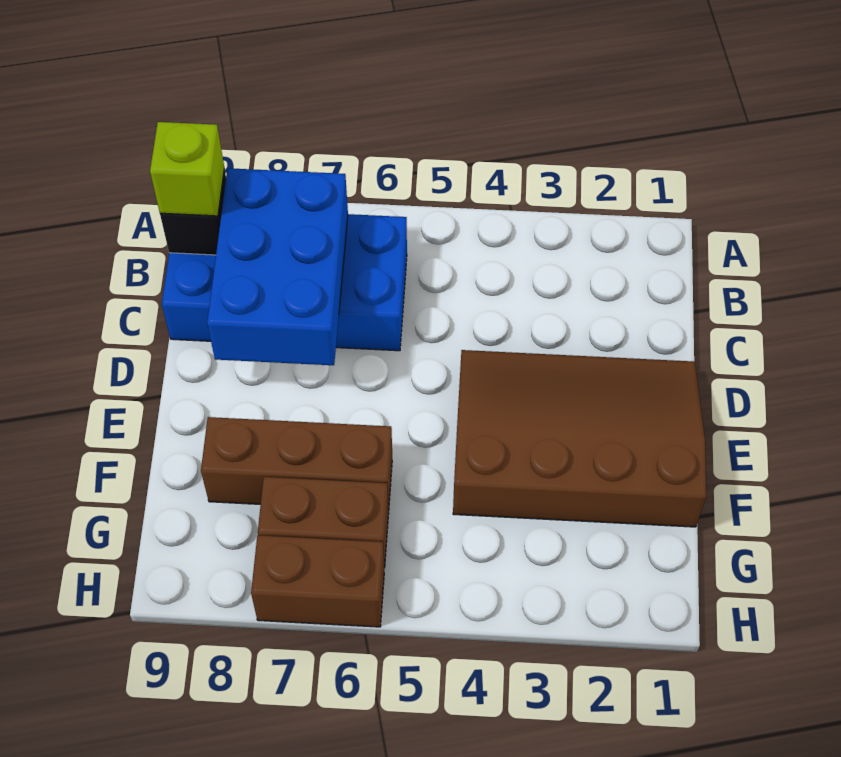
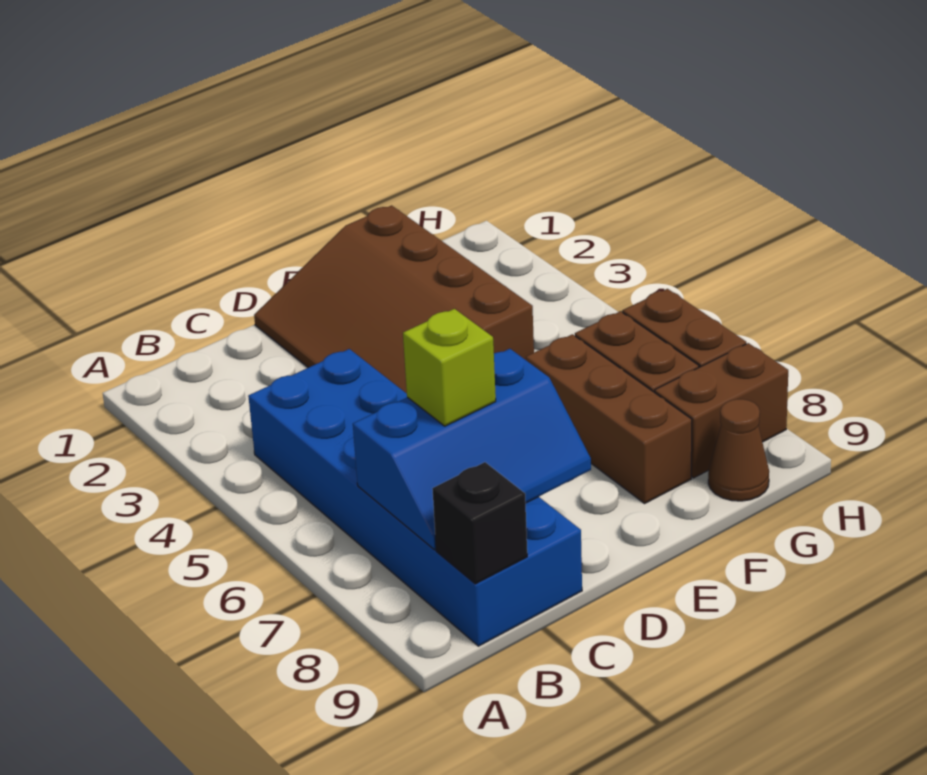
blue 2x4 brick [162,214,407,351] -> blue 2x6 brick [248,349,582,646]
blue 2x3 brick [207,168,348,365] -> blue 2x3 slope [353,349,591,550]
lime 1x1 brick [150,122,224,216] -> lime 1x1 brick moved to [403,309,496,426]
none -> brown 1x2 brick [655,343,788,478]
none -> brown 1x1 cone [708,399,769,501]

